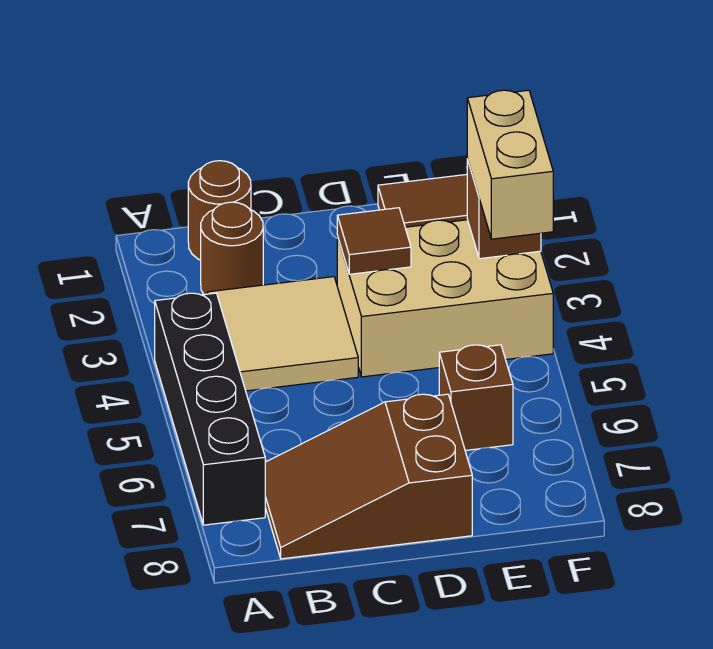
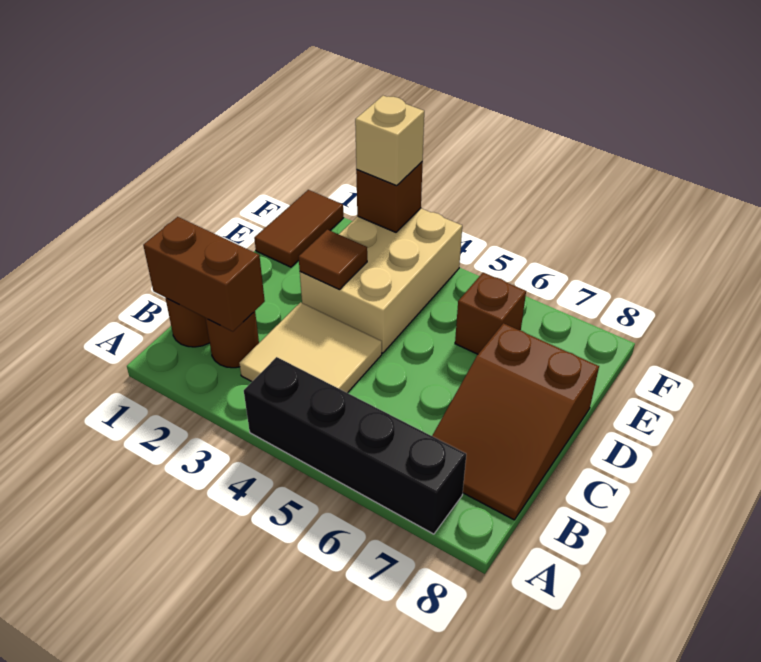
none -> brown 1x2 brick [143,217,265,332]
tan 1x2 brick [467,90,553,239] -> tan 1x1 brick [355,96,424,186]

